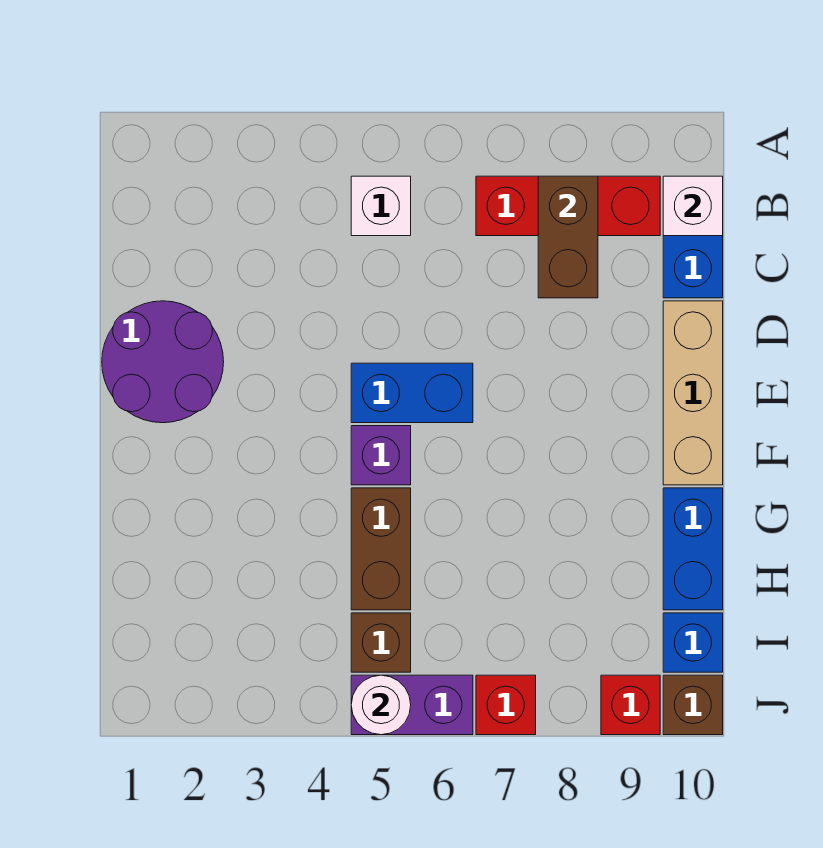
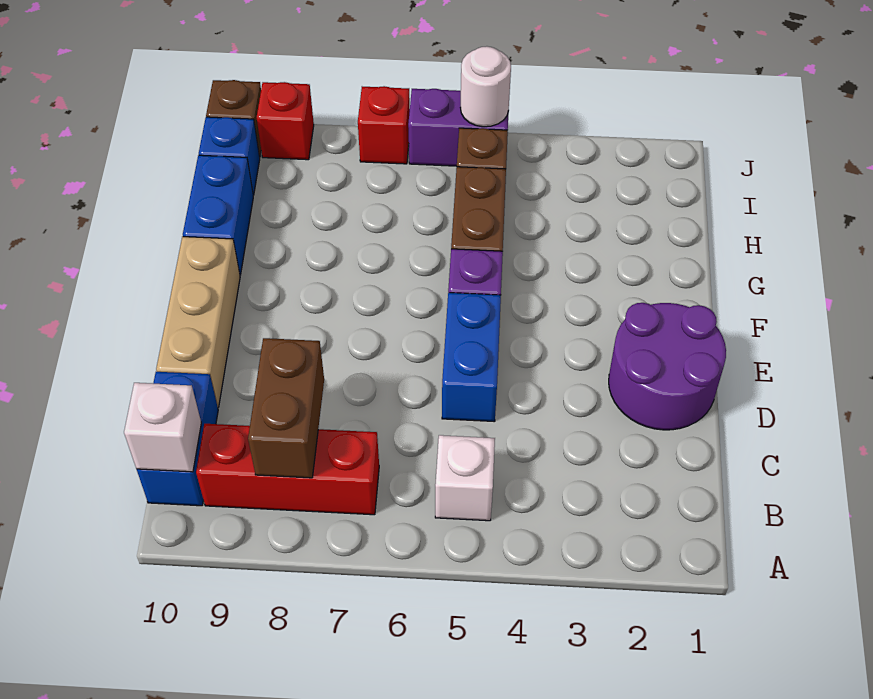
blue 1x2 brick [351,363,473,423] -> blue 1x2 brick turned to [442,293,501,422]

